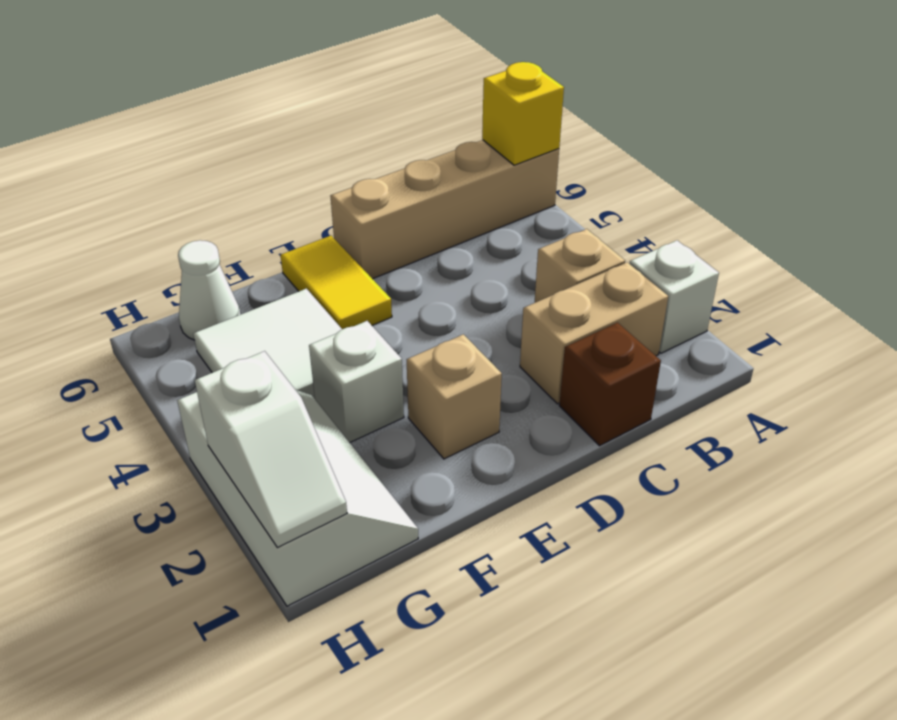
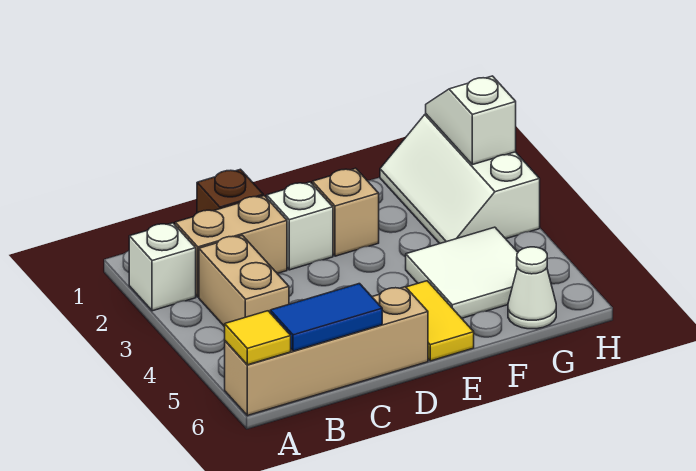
yellow 1x1 brick [482,62,564,165] -> yellow 1x1 tile [225,311,291,365]
tan 1x1 brick [535,229,625,303] -> tan 1x2 brick [199,235,289,327]
none -> blue 1x2 tile [270,284,382,351]
white 1x1 brick [309,321,404,443] -> white 1x1 brick moved to [267,182,333,270]

